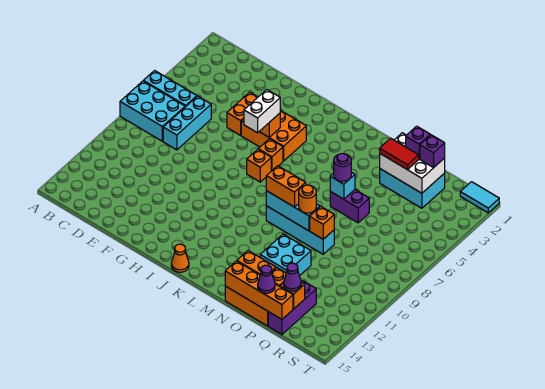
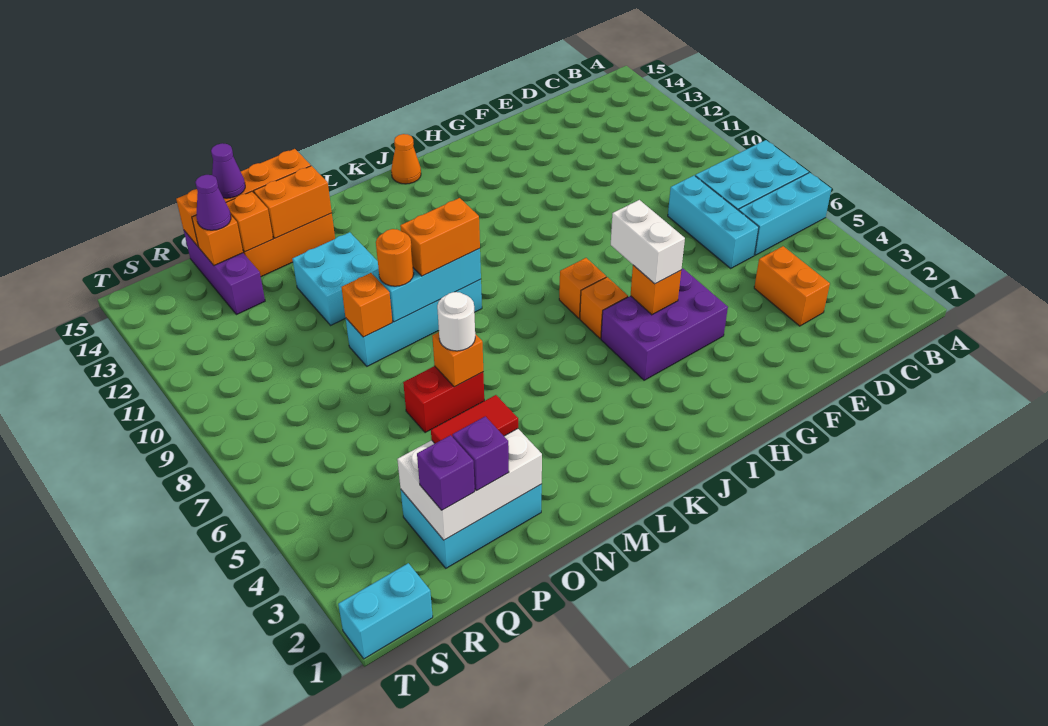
orange 1x2 brick [227,92,258,135] -> orange 1x2 brick moved to [754,246,830,326]
orange 2x3 brick [241,110,306,161] -> purple 2x3 brick [601,268,728,380]
purple 1x2 brick [330,190,369,223] -> red 1x2 brick [403,366,484,433]
cyan 1x1 brick [330,172,355,199] -> orange 1x1 brick [432,332,483,387]
purple 1x1 round brick [334,154,351,182] -> white 1x1 round brick [437,292,475,351]
cyan 1x2 tile [460,182,499,213] -> cyan 1x2 brick [338,563,433,659]

